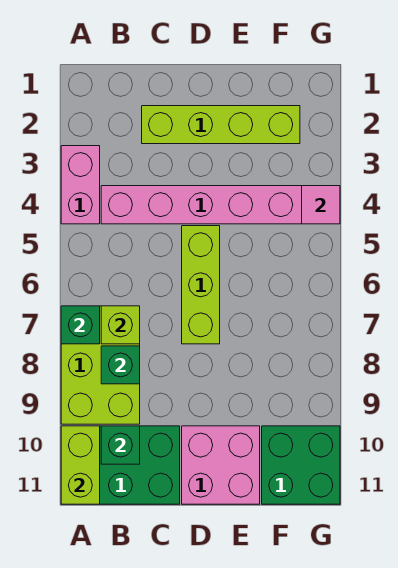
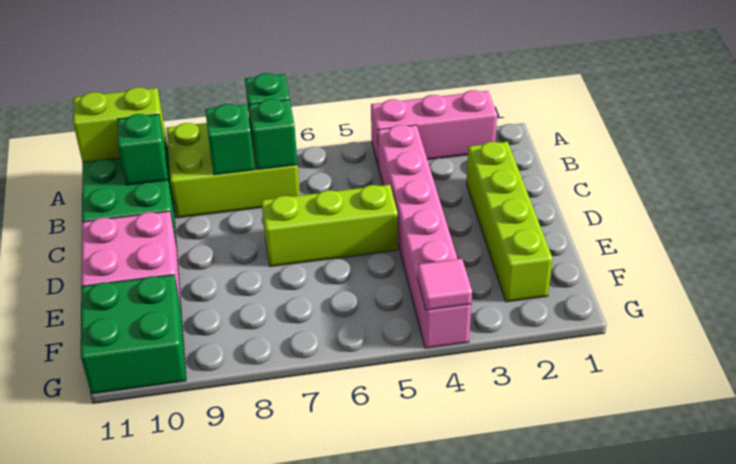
pink 1x2 brick [61,146,100,224] -> pink 1x3 brick [371,90,497,164]
lime 1x1 brick [101,306,140,344] -> green 1x1 brick [249,99,298,170]

